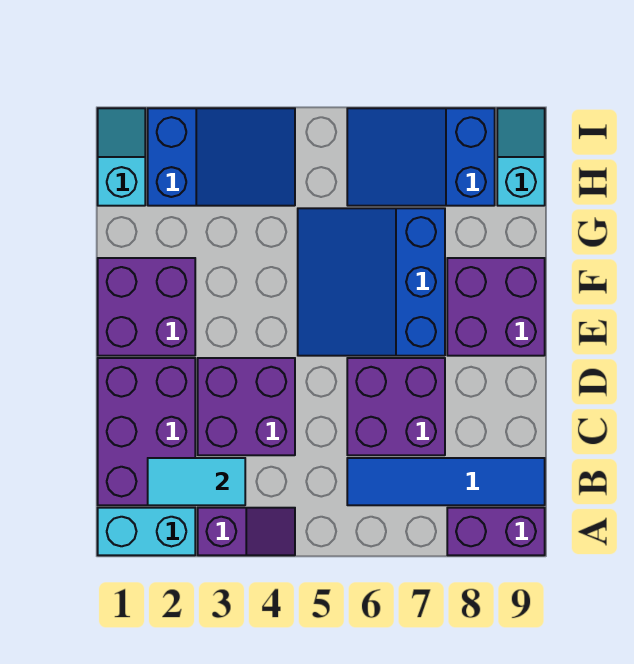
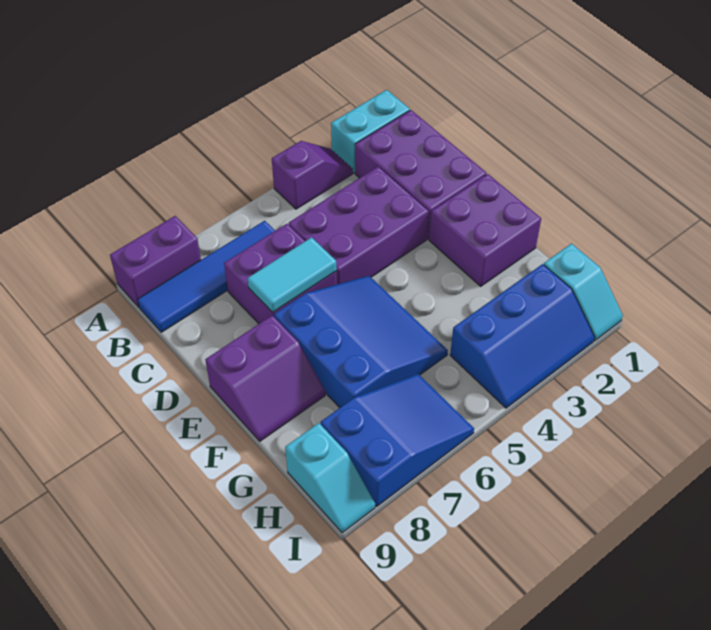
purple 1x2 slope [198,508,295,555] -> purple 1x2 slope turned to [272,141,353,209]
cyan 1x2 tile [148,458,245,505] -> cyan 1x2 tile moved to [247,237,337,312]
purple 2x2 brick [198,358,295,455] -> purple 2x3 brick [289,167,429,284]
purple 2x2 brick [447,258,545,356] -> purple 2x2 slope [205,315,325,441]
blue 2x3 slope [148,108,295,206] -> blue 2x3 slope turned to [450,264,595,408]

